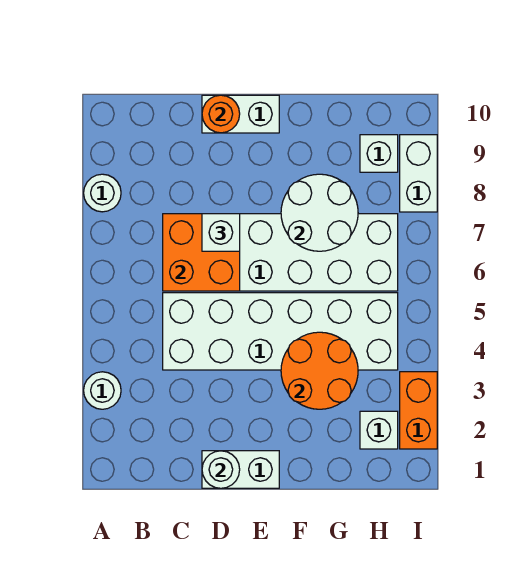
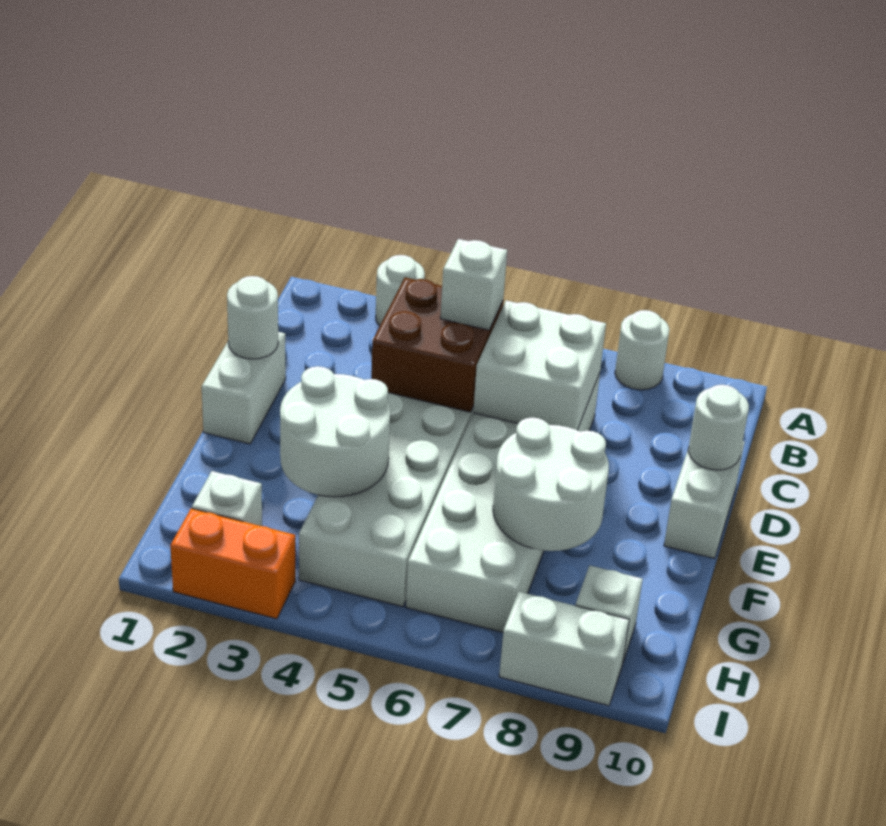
none -> brown 2x2 brick [371,277,503,412]
orange 2x2 brick [163,214,240,291] -> white 2x2 brick [473,300,606,430]
white 1x1 brick [202,214,240,251] -> white 1x1 brick moved to [440,239,507,330]
orange 1x1 round brick [202,95,240,133] -> white 1x1 round brick [688,385,749,470]
orange 2x2 round brick [281,332,358,409] -> white 2x2 round brick [280,366,390,497]

